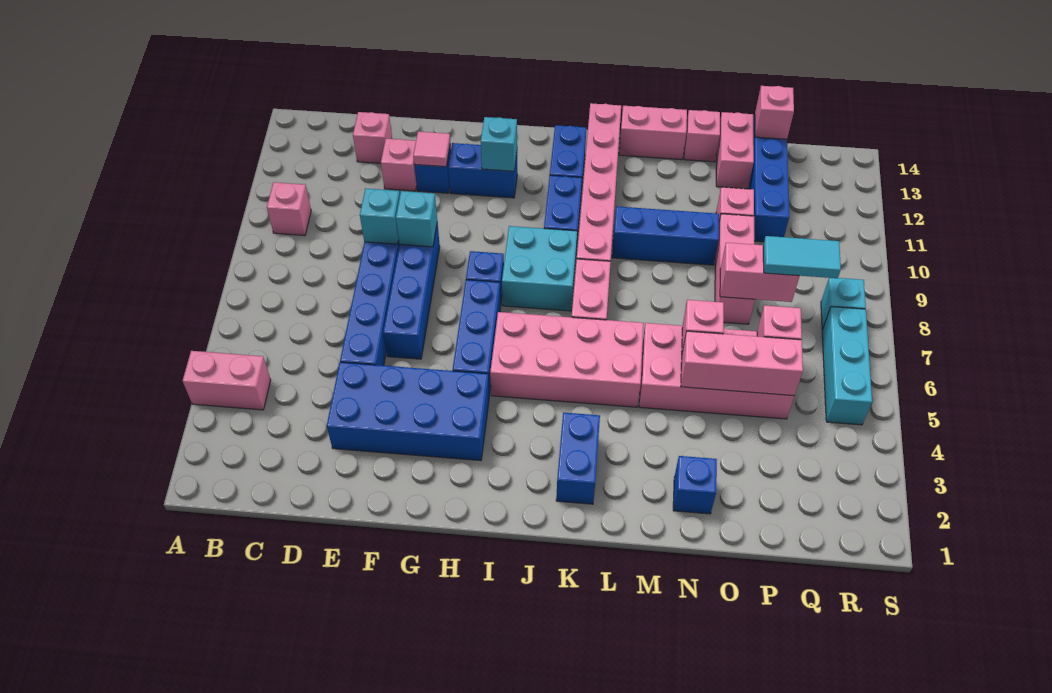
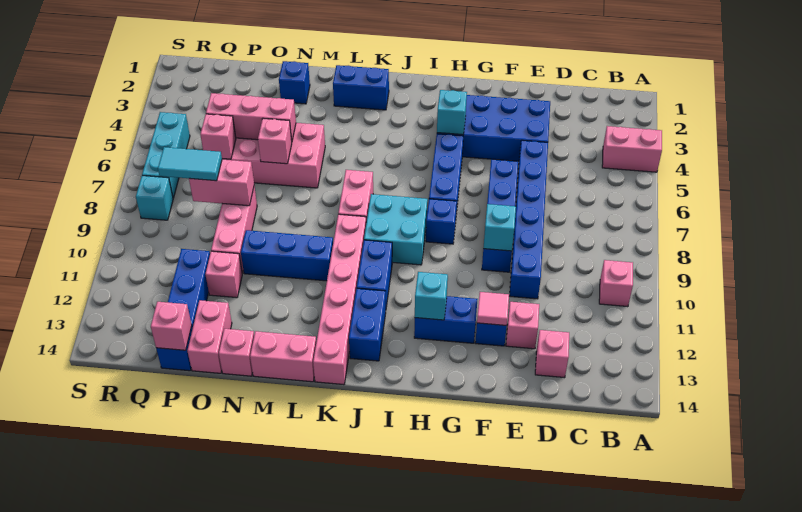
cyan 1x1 brick [360,189,400,244] -> cyan 1x1 brick moved to [437,90,467,135]
pink 2x4 brick [490,312,644,407] -> none
blue 1x2 brick [556,412,600,504] -> blue 1x2 brick turned to [333,65,389,110]

